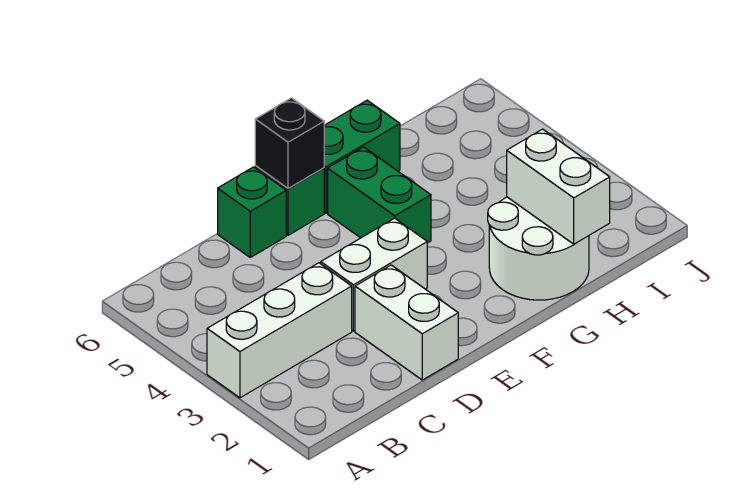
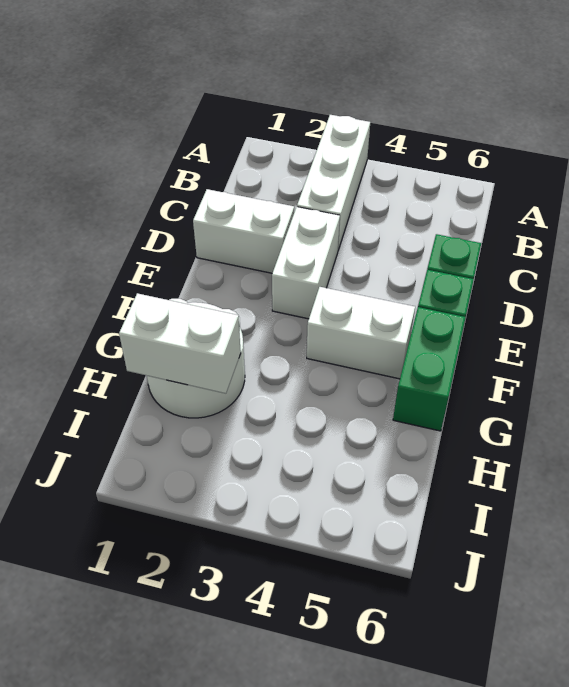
black 1x1 brick [255,98,324,188] -> none
green 1x2 brick [328,147,431,243] -> white 1x2 brick [307,287,415,379]

